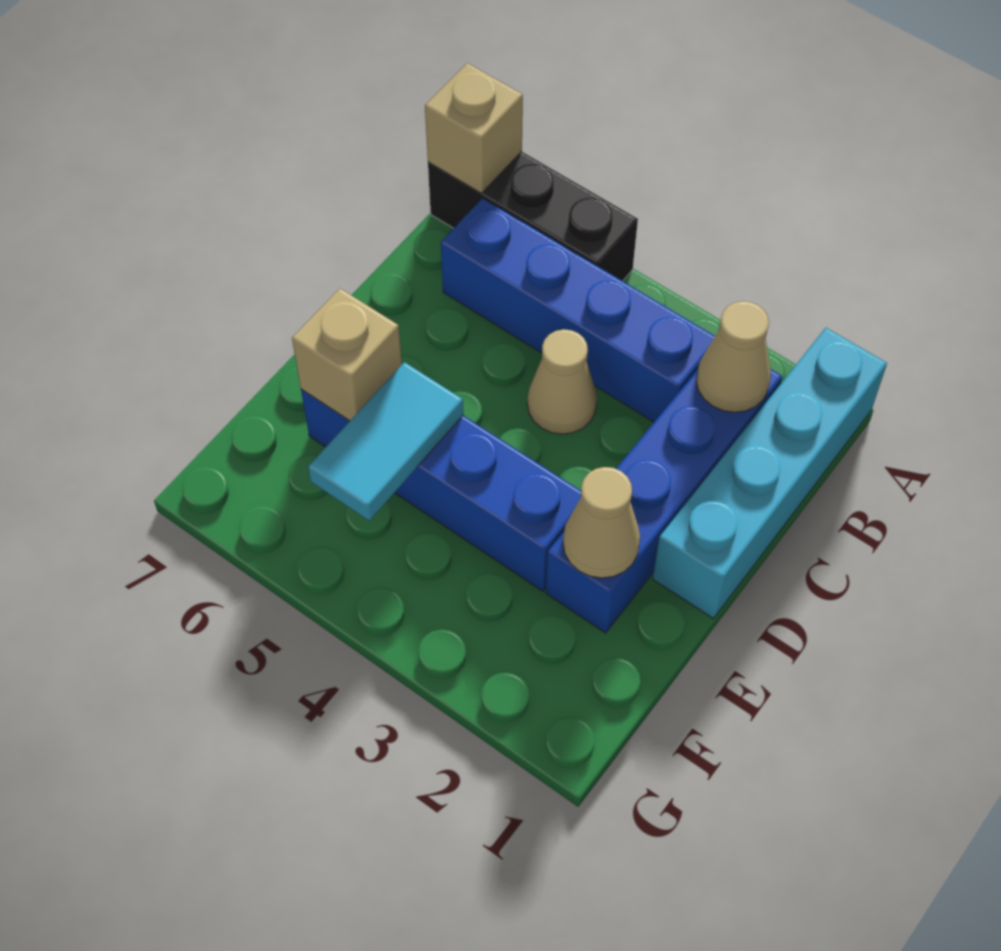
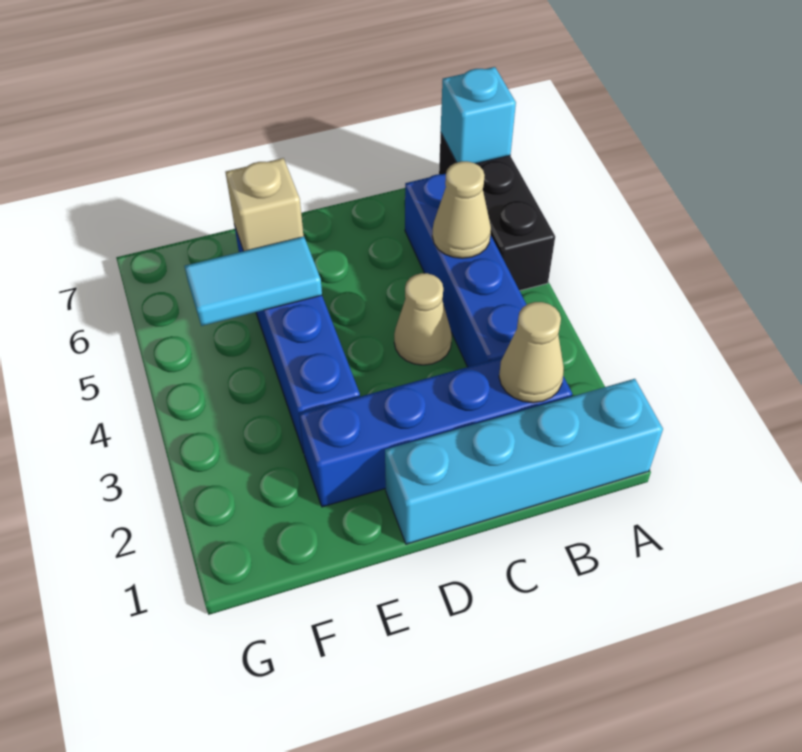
tan 1x1 brick [425,63,523,193] -> cyan 1x1 brick [441,67,516,164]
tan 1x1 cone [563,467,640,578] -> tan 1x1 cone moved to [432,161,491,258]

